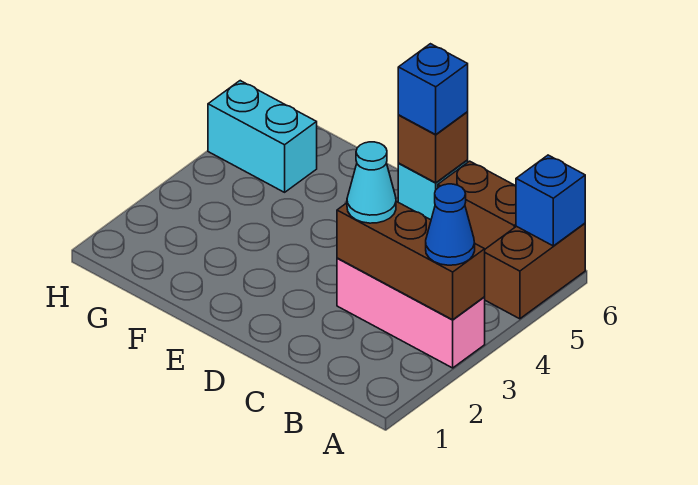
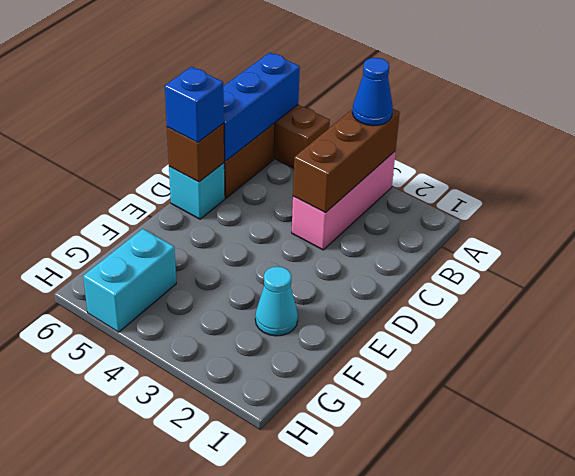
blue 1x1 brick [516,155,585,246] -> blue 1x3 brick [223,53,300,161]
cyan 1x1 cone [347,142,396,223] -> cyan 1x1 cone moved to [255,267,298,336]

